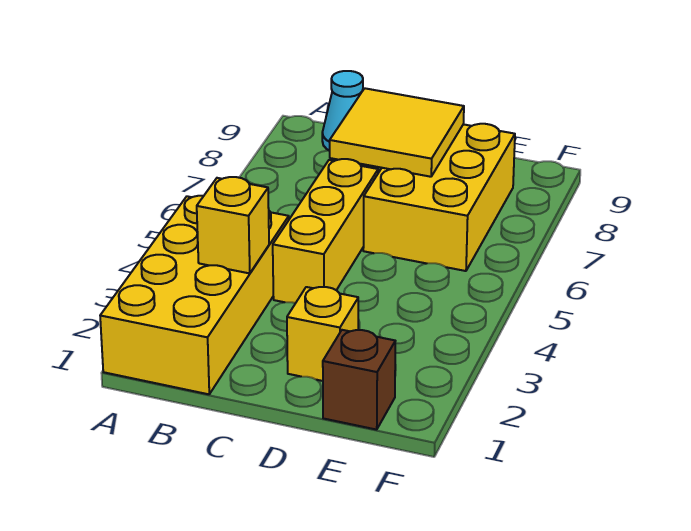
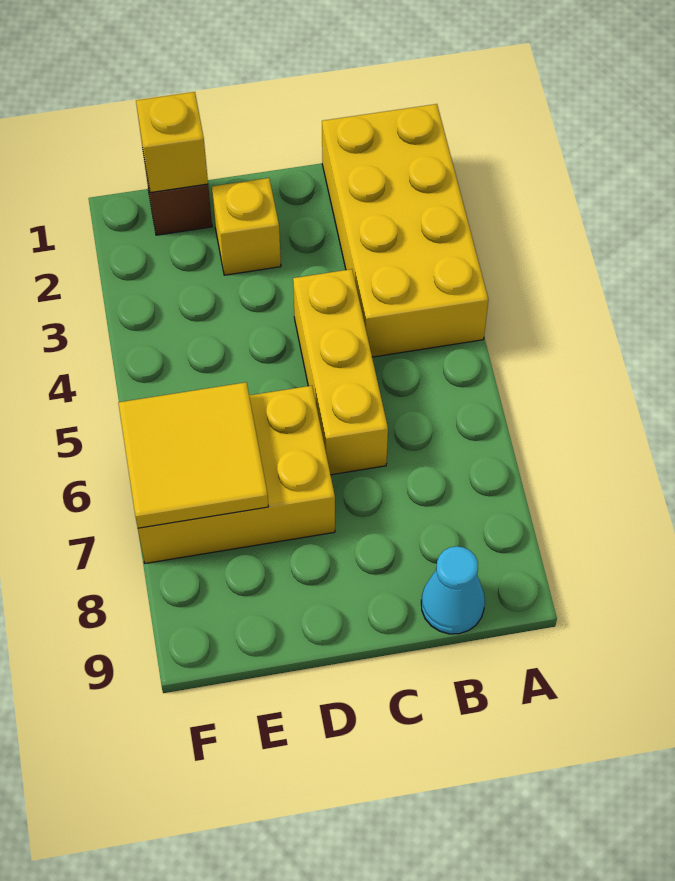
yellow 1x1 brick [197,177,269,273] -> yellow 1x1 brick moved to [136,92,208,193]
yellow 2x2 tile [330,88,464,177] -> yellow 2x2 tile moved to [118,382,268,528]
yellow 2x3 brick [363,124,515,271] -> yellow 2x3 brick turned to [138,386,335,563]

